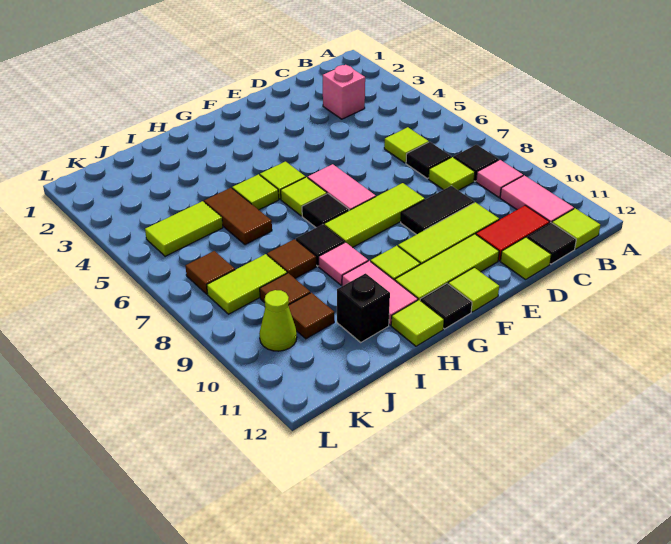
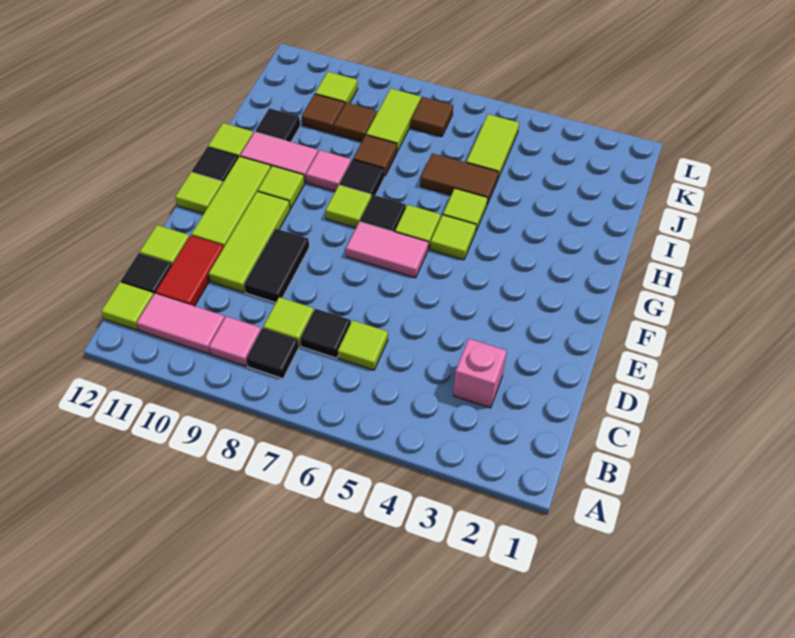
lime 1x3 tile [324,183,425,248] -> lime 1x1 tile [325,185,371,228]
black 1x1 brick [337,273,390,342] -> black 1x1 tile [255,108,300,142]
lime 1x1 cone [259,290,297,351] -> lime 1x1 tile [315,72,358,103]

